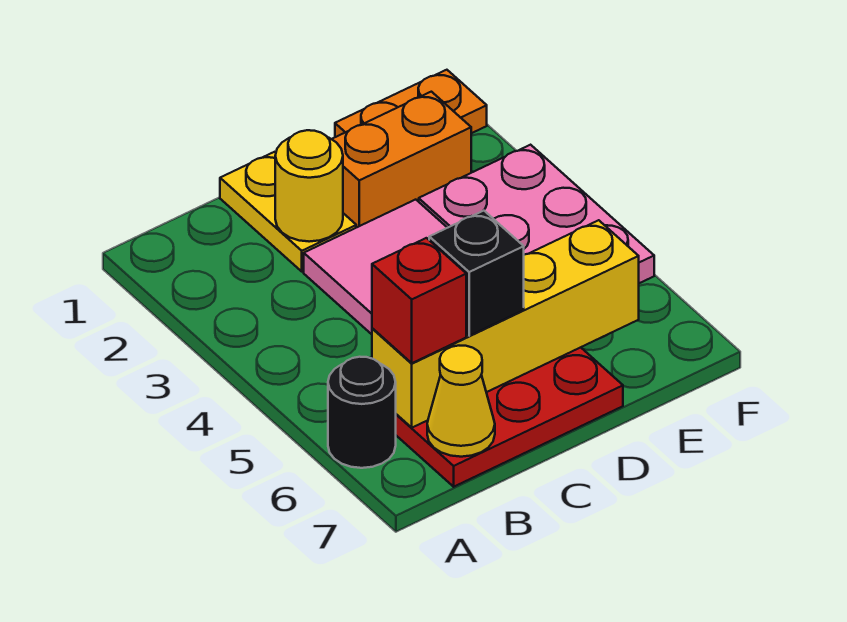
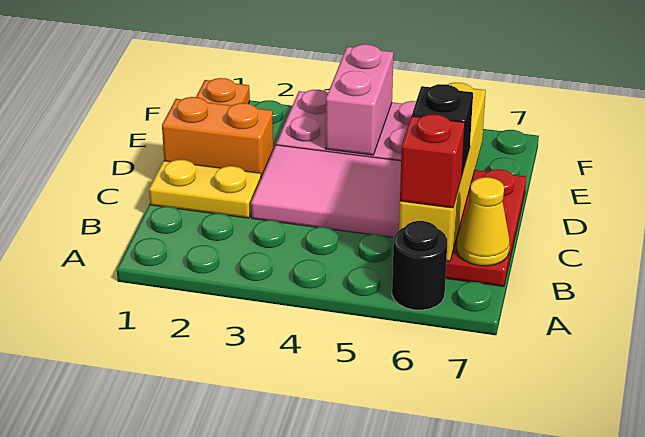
yellow 1x1 round brick [275,130,343,242] -> none
orange 1x2 brick [332,92,471,227] -> orange 1x2 brick turned to [162,97,273,178]
none -> pink 1x2 brick [326,44,393,155]

